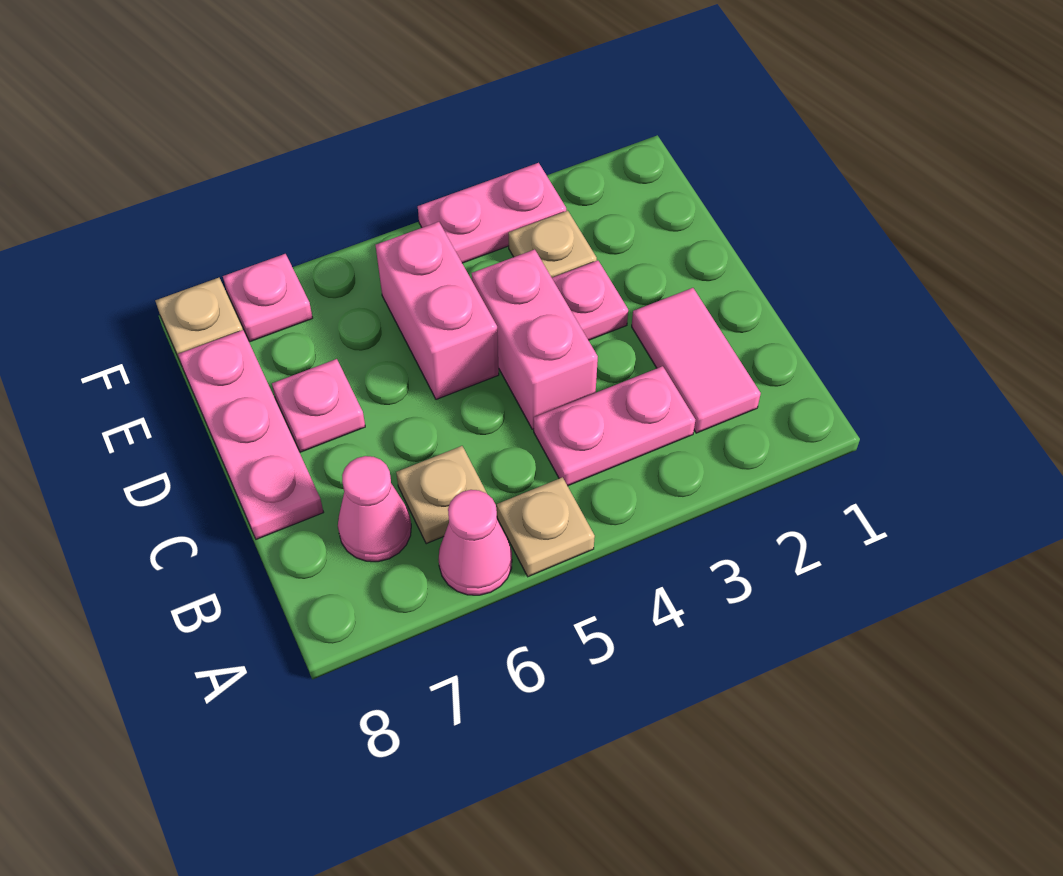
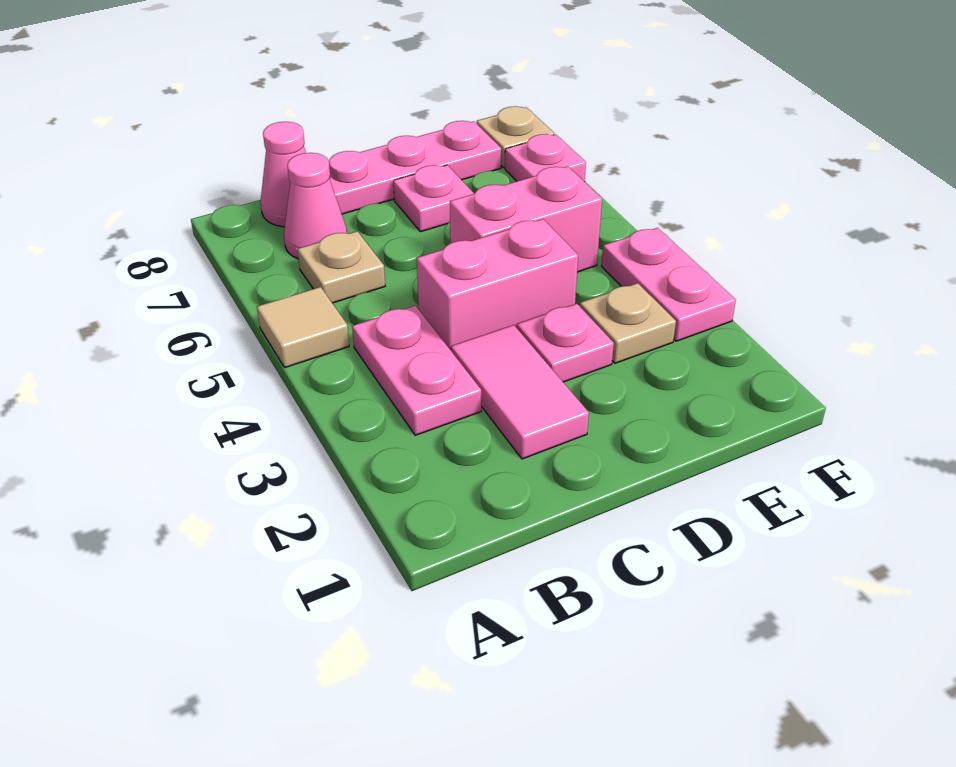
tan 1x1 plate [497,477,595,577] -> tan 1x1 tile [257,287,349,368]
pink 1x1 cone [438,490,512,595] -> pink 1x1 cone moved to [260,122,306,227]
pink 1x2 tile [632,288,761,433] -> pink 1x2 tile turned to [451,325,589,459]

